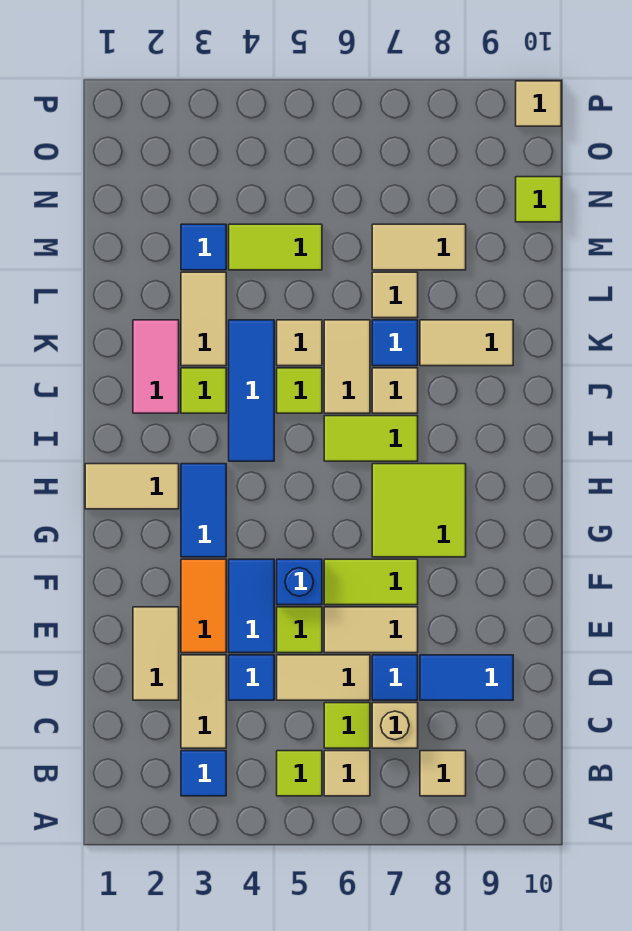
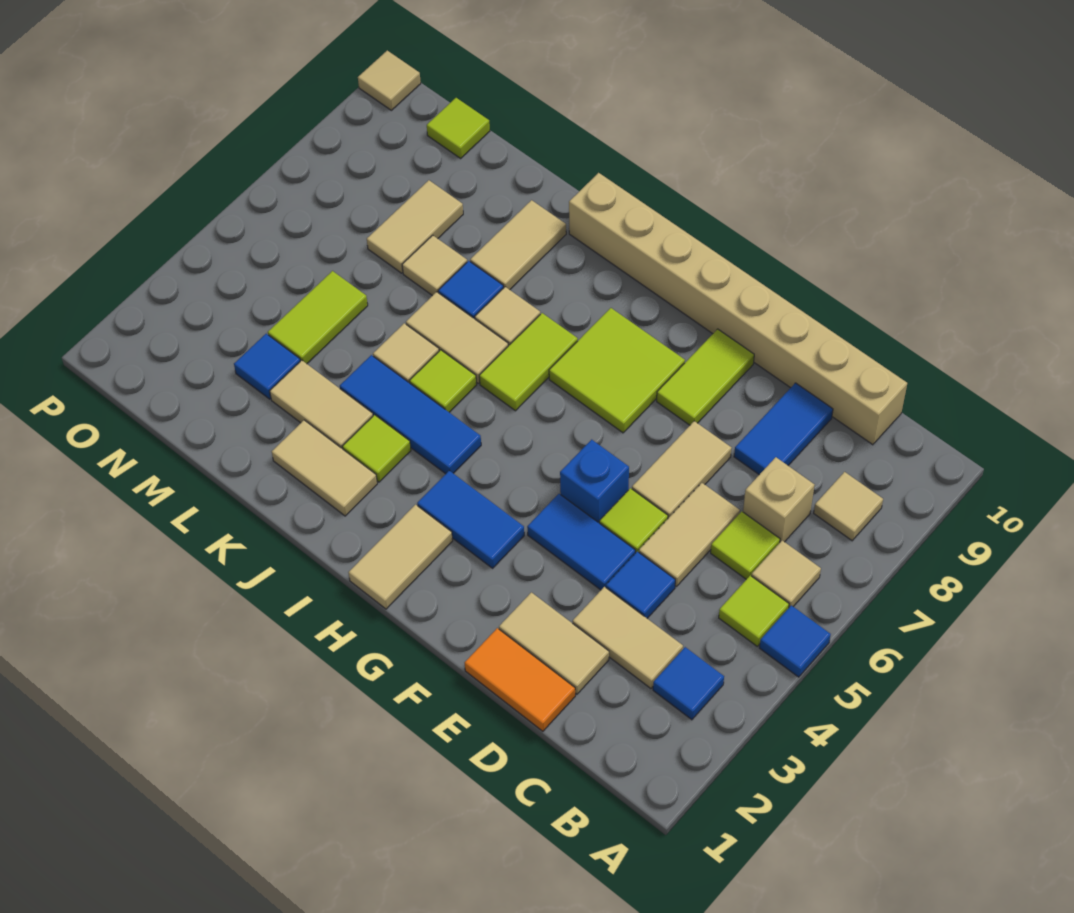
none -> tan 1x8 brick [569,173,907,445]
blue 1x1 tile [372,655,418,700] -> blue 1x1 tile moved to [759,605,831,677]
orange 1x2 tile [181,559,226,653] -> orange 1x2 tile moved to [465,628,575,731]
lime 1x2 tile [324,559,418,605] -> lime 1x2 tile moved to [657,329,754,425]
pink 1x2 tile [133,320,179,413] -> tan 1x2 tile [272,420,377,516]

